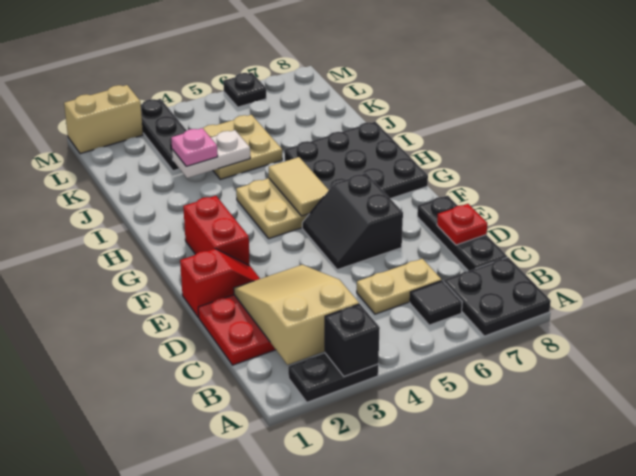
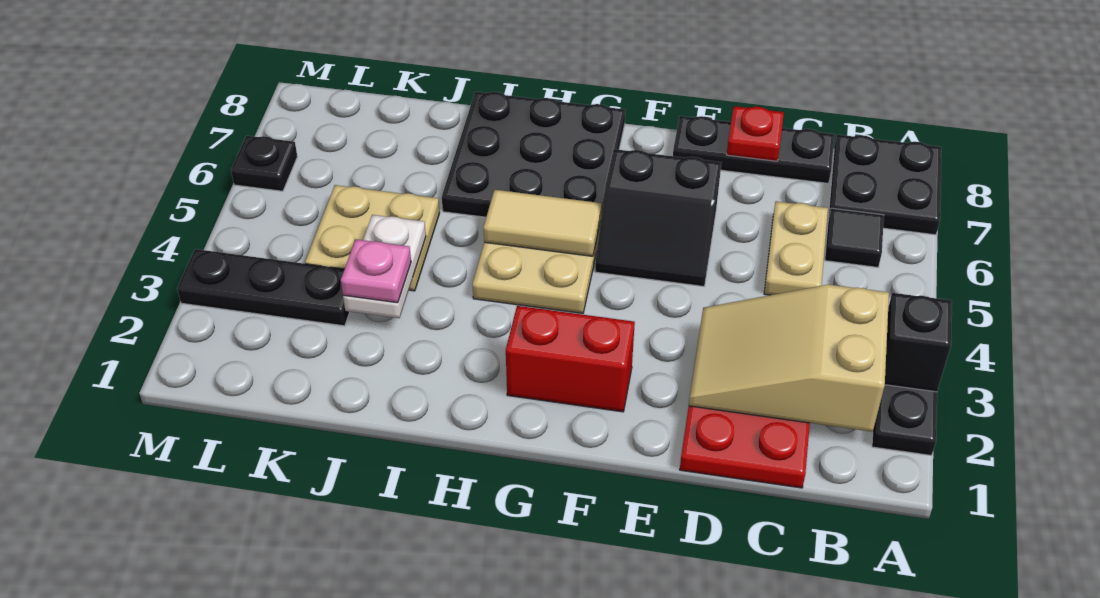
red 1x2 slope [180,249,260,317] -> none
tan 1x2 brick [64,85,143,154] -> none

